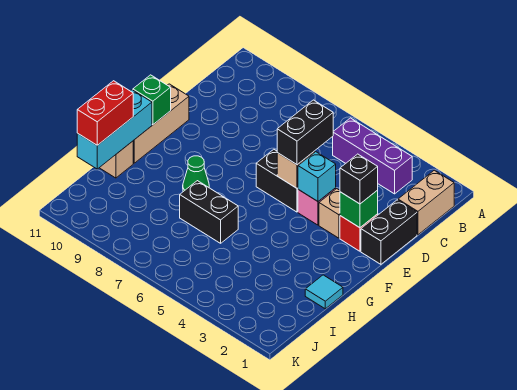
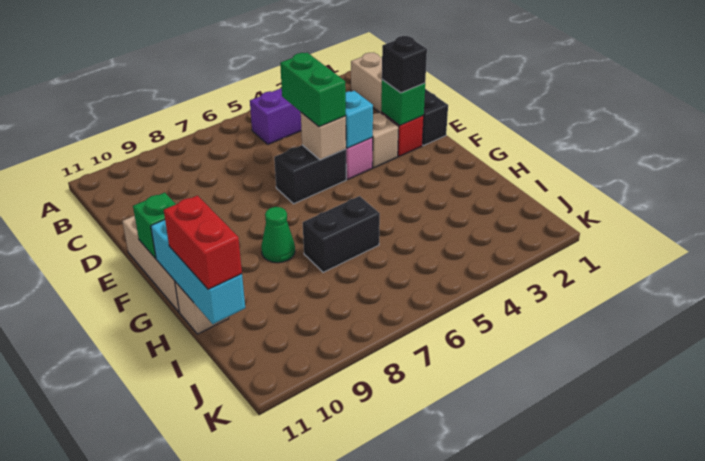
black 1x2 brick [277,100,333,165] -> green 1x2 brick [280,53,346,127]
cyan 1x1 tile [305,275,343,309] -> none

